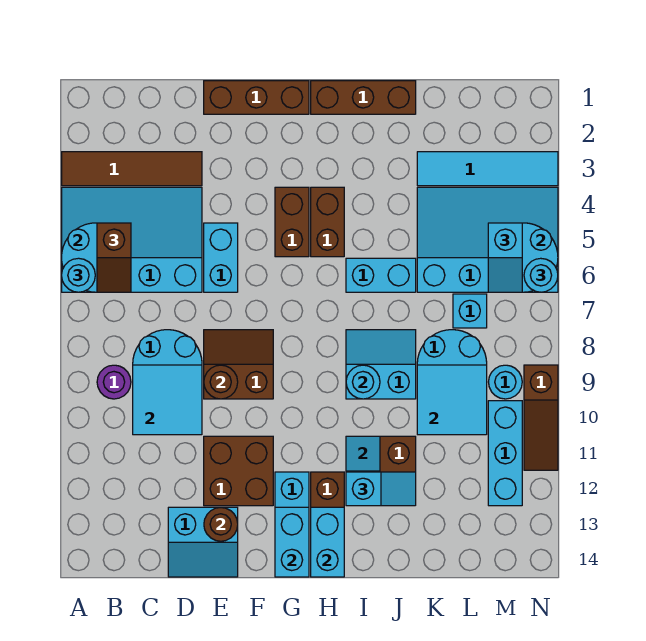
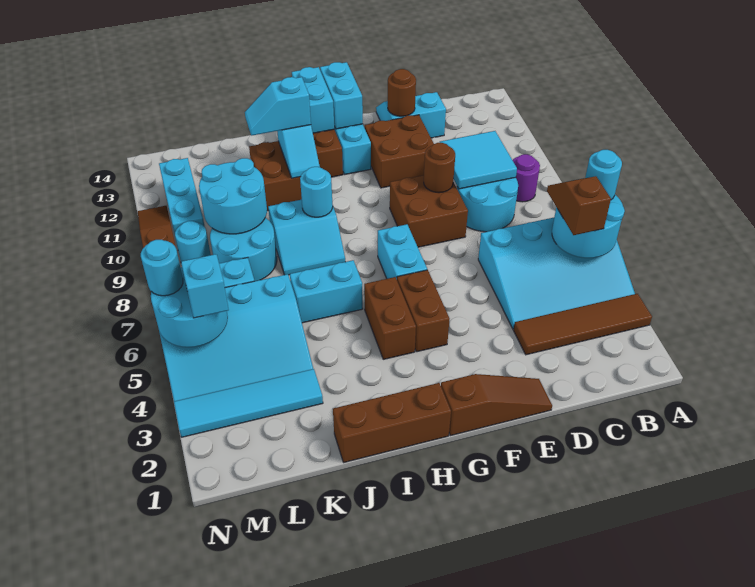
brown 1x3 brick [204,81,309,114] -> brown 1x3 slope [441,374,552,436]
cyan 1x2 brick [204,223,238,292] -> cyan 1x2 brick moved to [378,224,427,279]
brown 2x2 slope [204,330,273,399] -> brown 2x2 brick [390,175,468,247]
cyan 2x2 tile [417,365,487,435] -> cyan 2x2 round brick [199,158,267,234]

